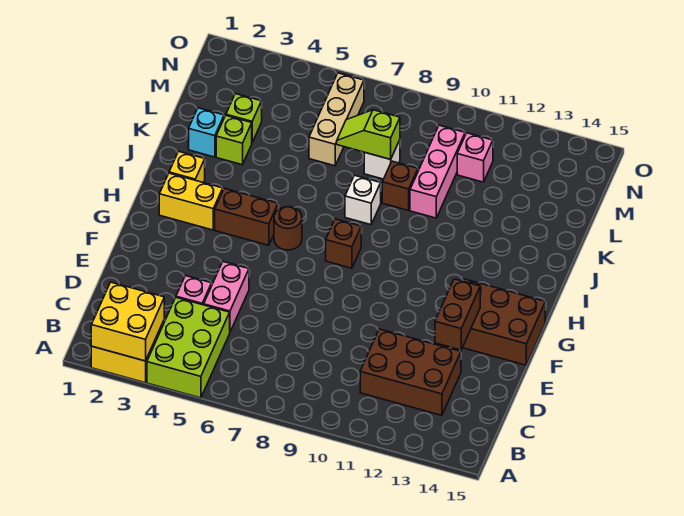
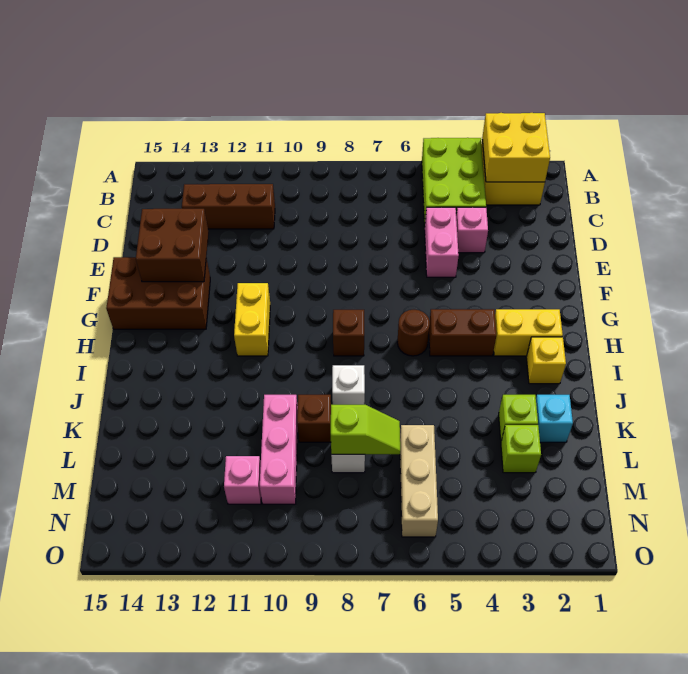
brown 2x3 brick [360,329,461,415] -> brown 1x3 brick [182,184,275,229]
brown 1x2 brick [435,279,480,350] -> brown 2x2 brick [136,209,208,282]
none -> yellow 1x2 brick [234,283,270,356]

